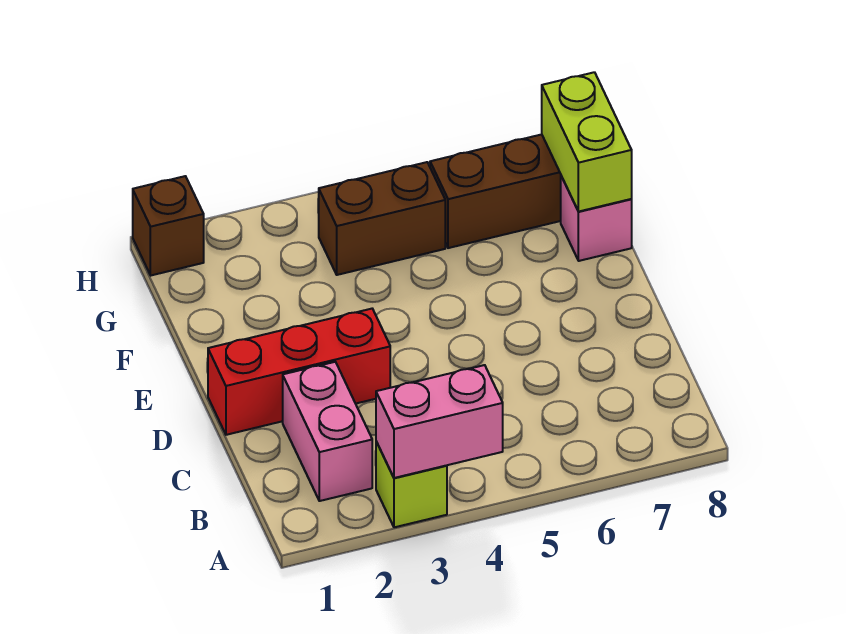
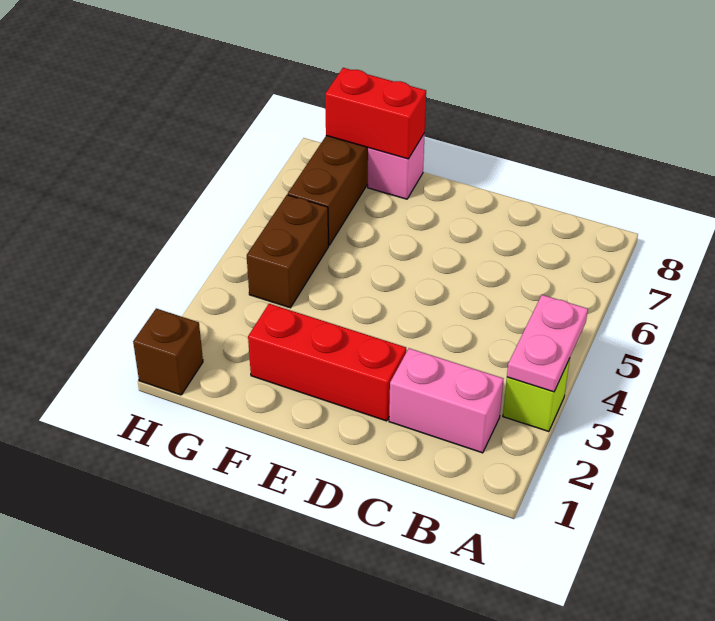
pink 1x2 brick [376,365,503,478] -> pink 1x2 plate [507,295,588,392]
red 1x3 brick [208,309,390,435] -> red 1x3 brick turned to [248,304,406,421]
lime 1x2 brick [542,72,632,212] -> red 1x2 brick [325,68,426,159]

